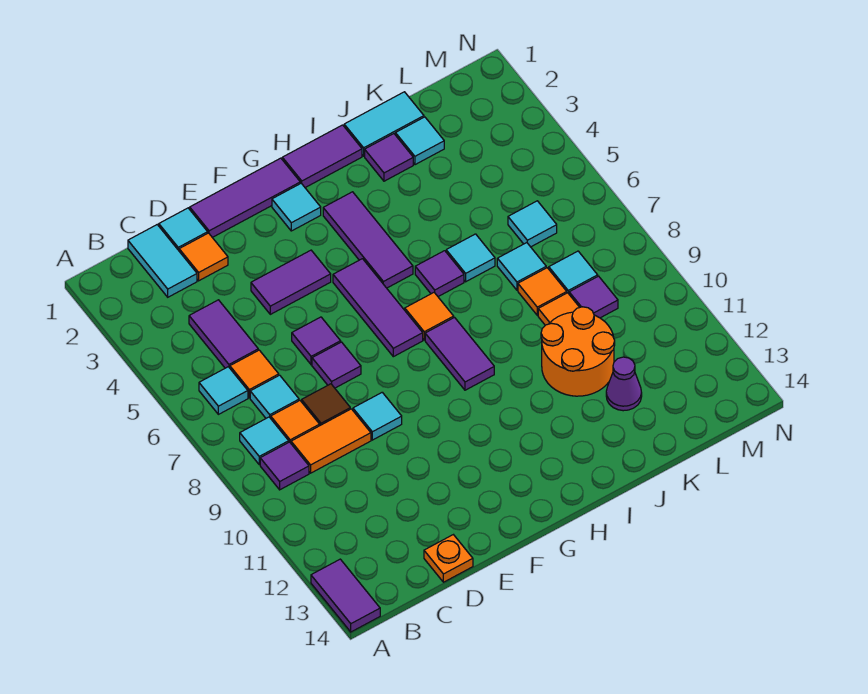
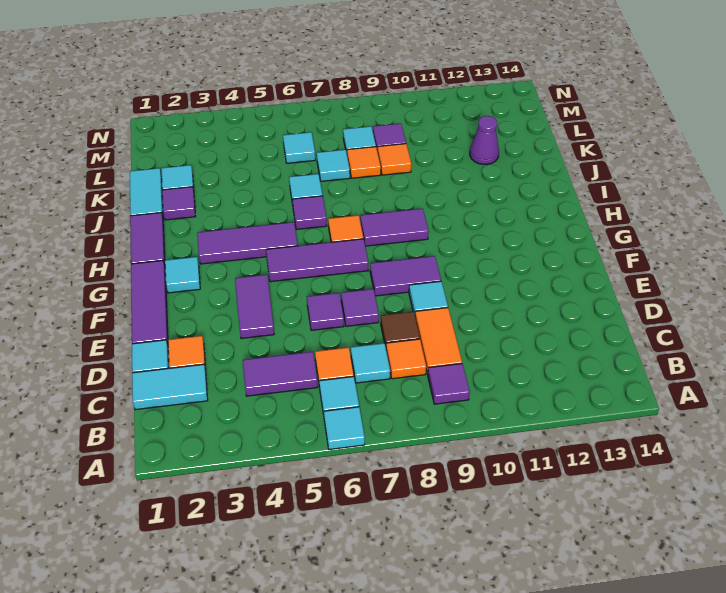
purple 1x2 tile [311,559,380,632] -> purple 1x2 tile moved to [370,256,441,296]
cyan 1x1 tile [240,417,289,465] -> cyan 1x1 tile moved to [324,407,365,449]
orange 1x1 plate [424,535,473,582] -> none
orange 2x2 round brick [541,307,615,396] -> none

